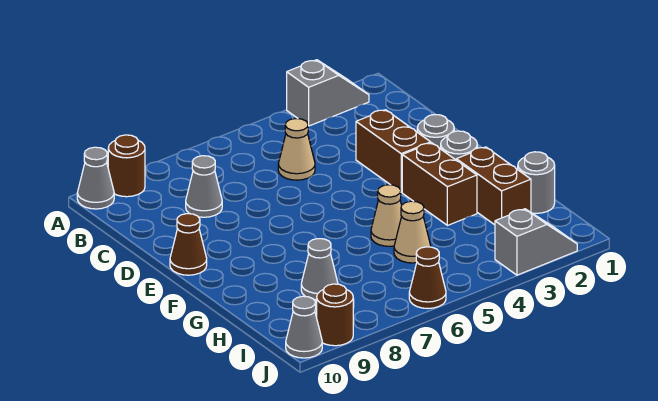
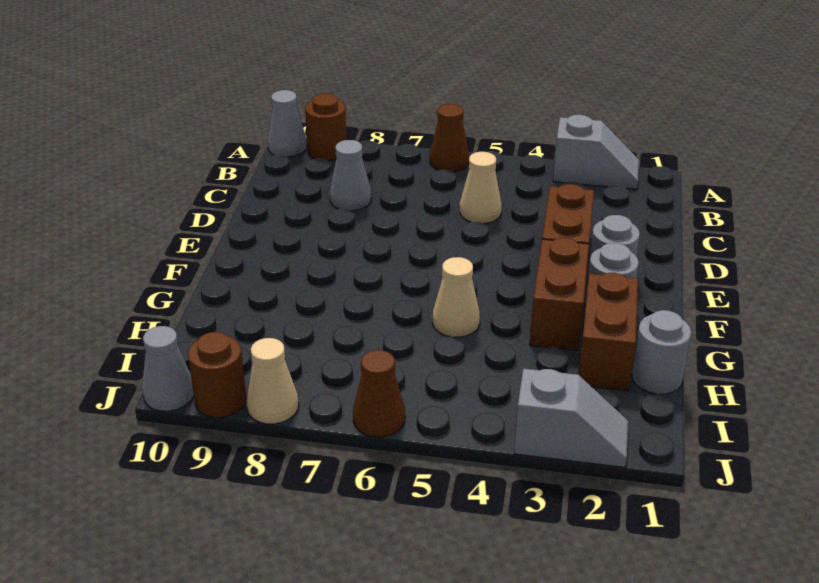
brown 1x1 cone [170,214,207,275] -> brown 1x1 cone moved to [430,104,469,172]
tan 1x1 cone [394,201,431,263] -> tan 1x1 cone moved to [246,338,299,424]
grey 1x1 cone [301,239,338,300] -> none

